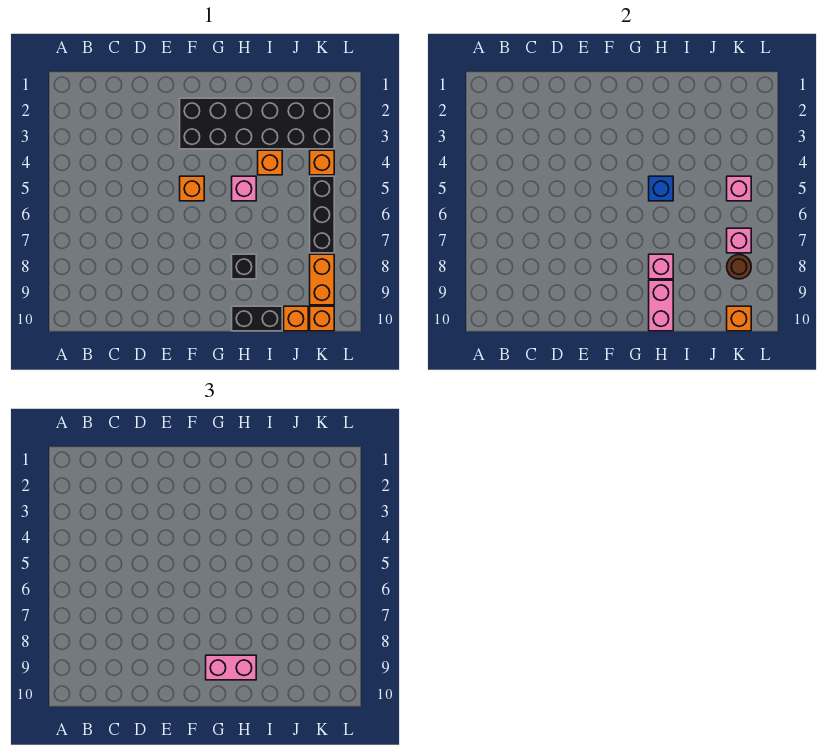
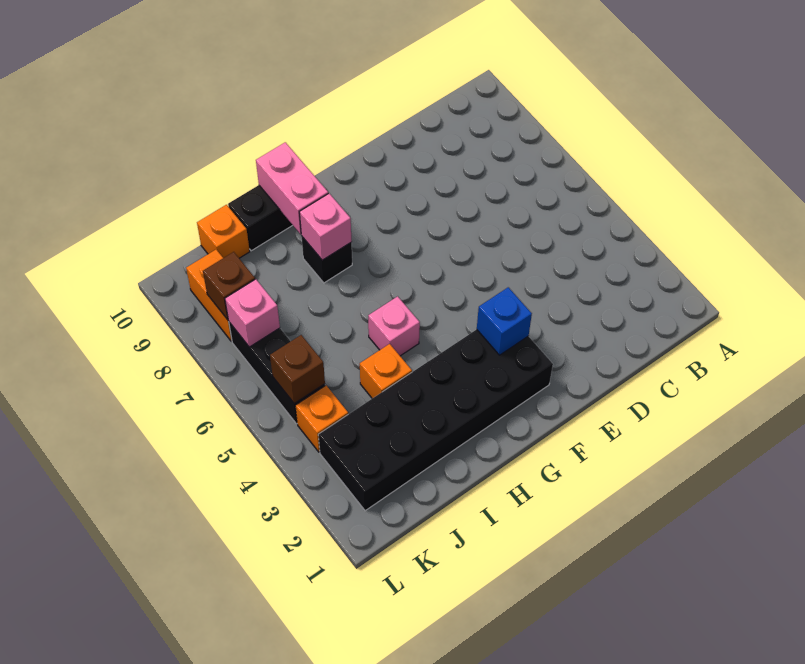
orange 1x1 brick [180,176,204,201] -> none
pink 1x2 brick [206,655,256,680] -> none
blue 1x1 brick [649,176,673,201] -> blue 1x1 brick moved to [477,287,532,355]
pink 1x1 brick [727,176,751,201] -> brown 1x1 brick [270,335,325,404]
brown 1x1 round brick [727,254,751,279] -> brown 1x1 brick [203,252,255,320]
orange 1x1 brick [310,306,334,331] -> none
orange 1x1 brick [727,306,751,331] -> none

